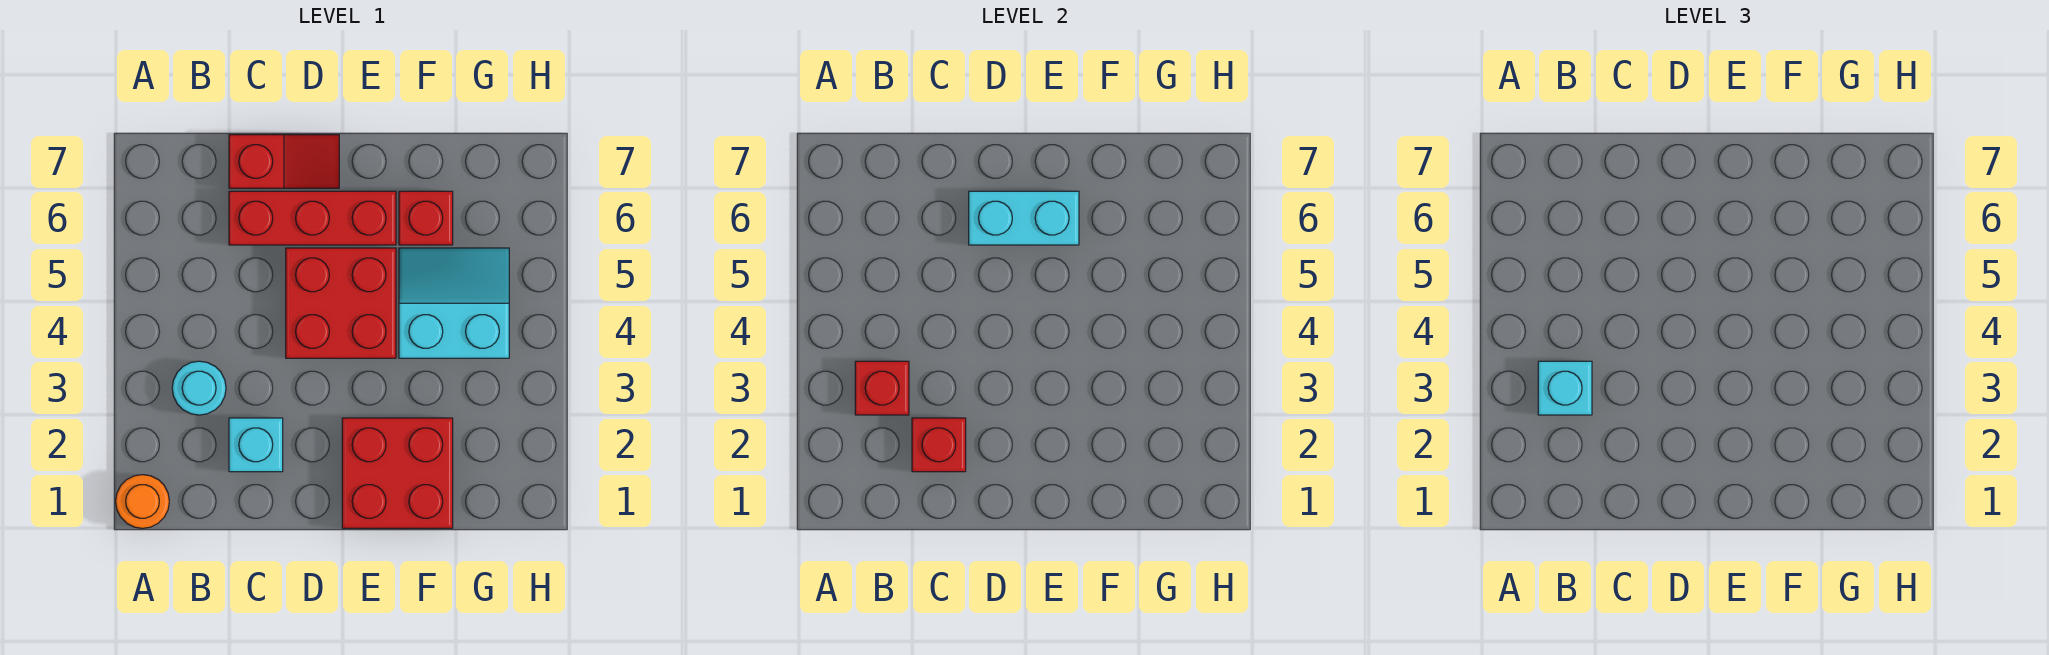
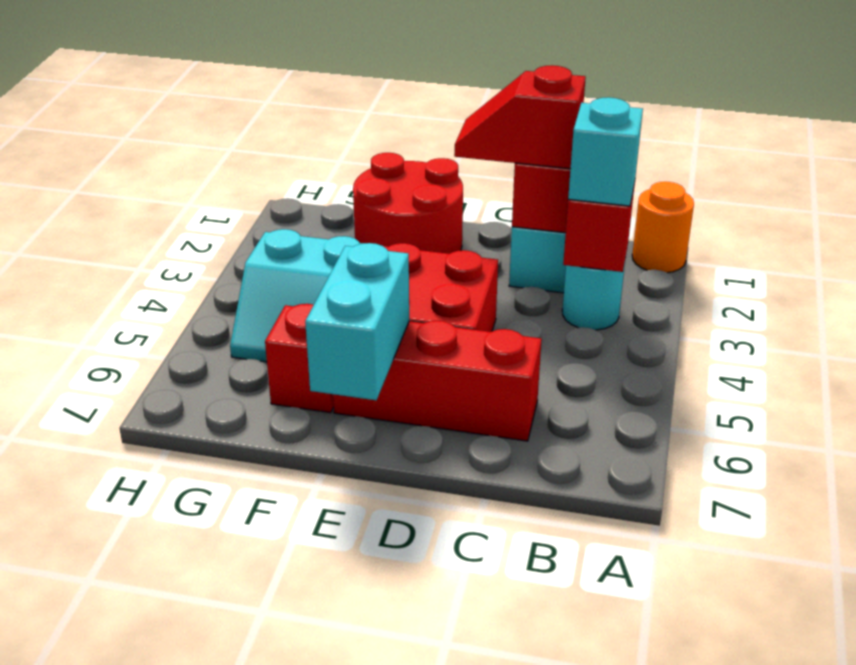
red 1x2 slope [229,135,339,188] -> red 1x2 slope moved to [454,65,586,169]
cyan 1x2 brick [969,191,1079,245] -> cyan 1x2 brick turned to [305,243,409,400]
red 2x2 brick [342,418,453,528] -> red 2x2 round brick [353,153,463,254]

